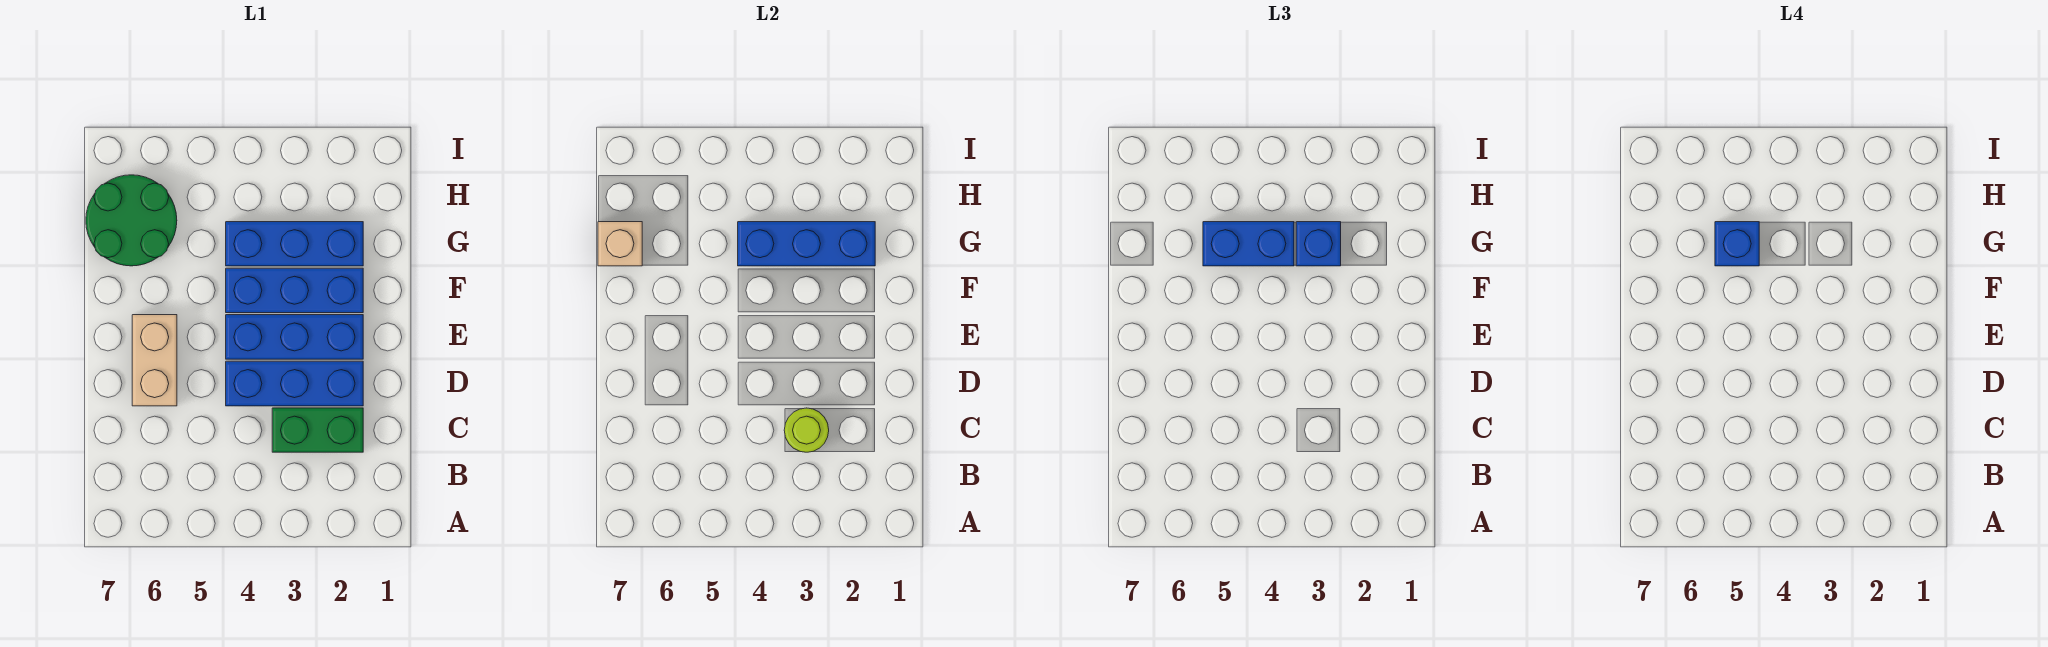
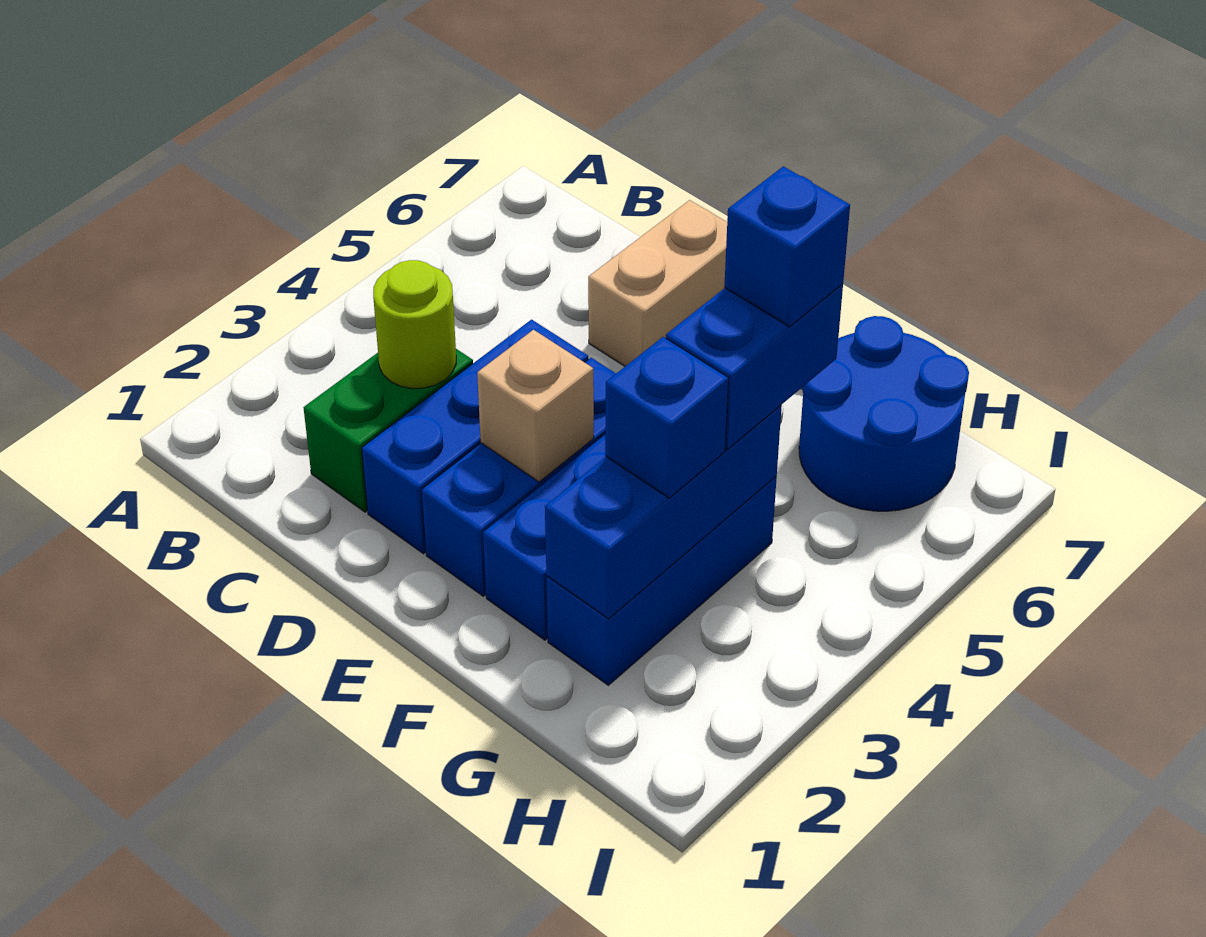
tan 1x2 brick [132,315,177,406] -> tan 1x2 brick turned to [588,200,727,366]
green 2x2 round brick [86,175,177,266] -> blue 2x2 round brick [799,316,969,511]
tan 1x1 brick [598,222,642,266] -> tan 1x1 brick moved to [477,330,594,482]

